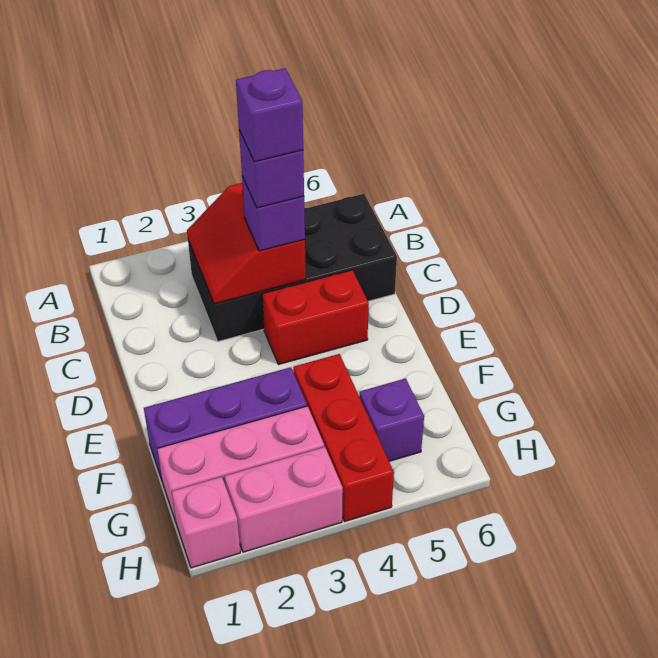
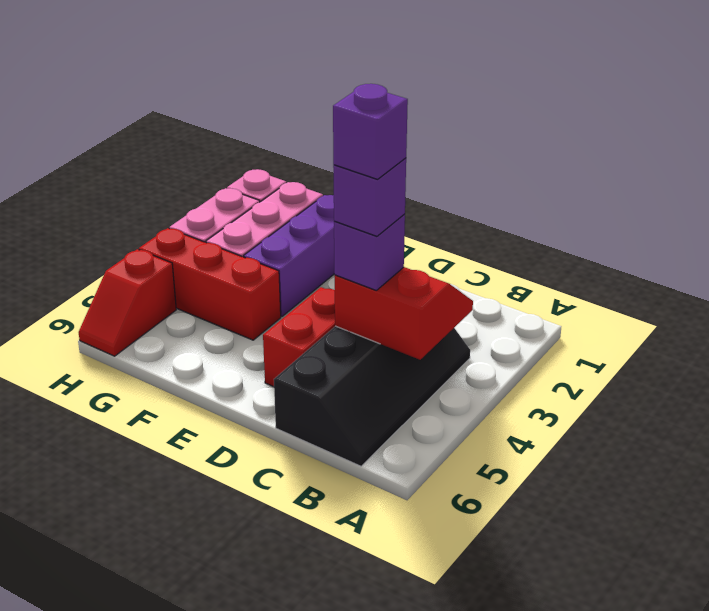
black 2x4 brick [188,194,397,341] -> black 2x4 slope [274,326,470,466]
purple 1x1 brick [359,378,424,461] -> none
none -> red 1x2 slope [79,249,176,356]

